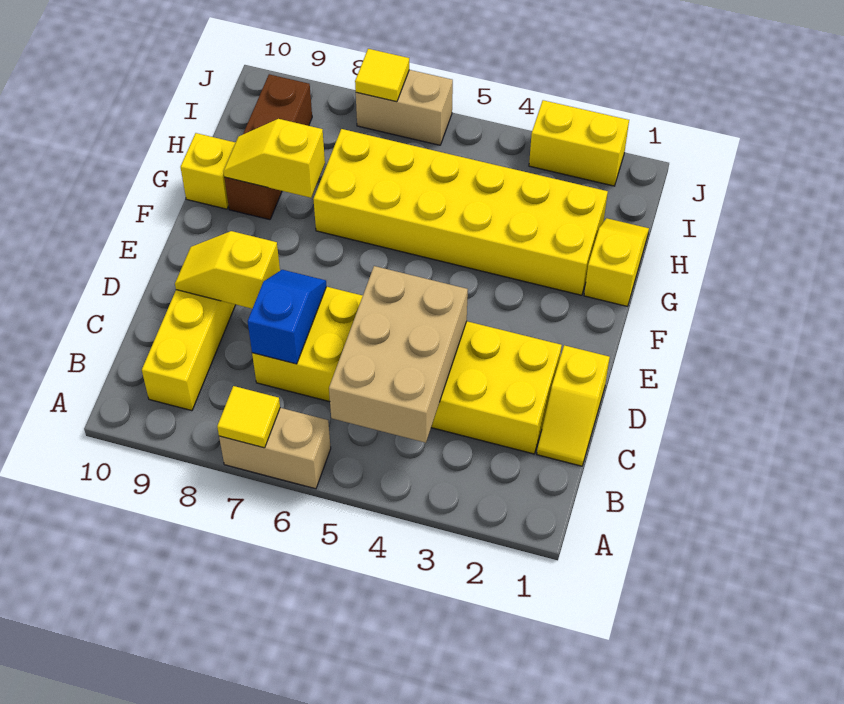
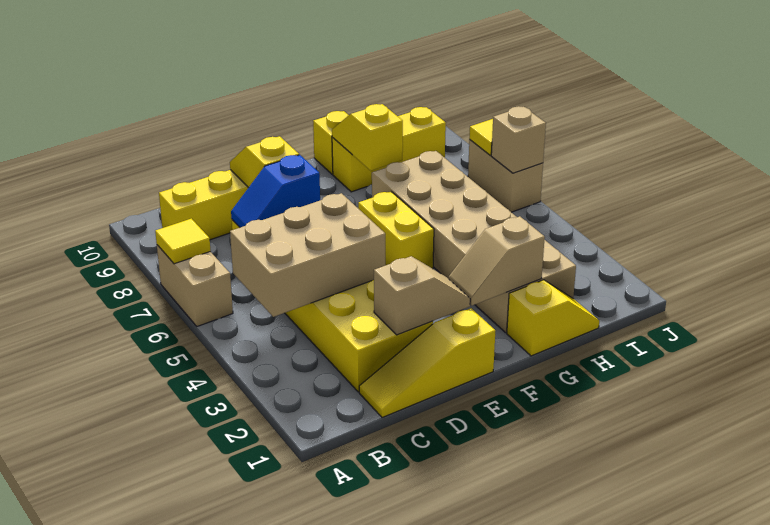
yellow 1x2 slope [537,345,610,466] -> yellow 1x3 slope [359,308,495,418]
blue 1x2 slope [248,270,327,364] -> blue 1x2 slope turned to [231,155,320,227]
none -> tan 1x2 slope [374,256,470,335]
none -> tan 1x2 slope [448,216,545,306]
yellow 2x6 brick [313,129,608,295] -> tan 2x6 brick [372,151,576,333]
brown 1x3 brick [224,74,312,220] -> yellow 1x3 brick [332,107,446,192]
yellow 1x2 brick [529,100,629,186] -> yellow 1x2 brick moved to [358,191,434,269]
none -> tan 1x1 brick [491,106,546,173]

